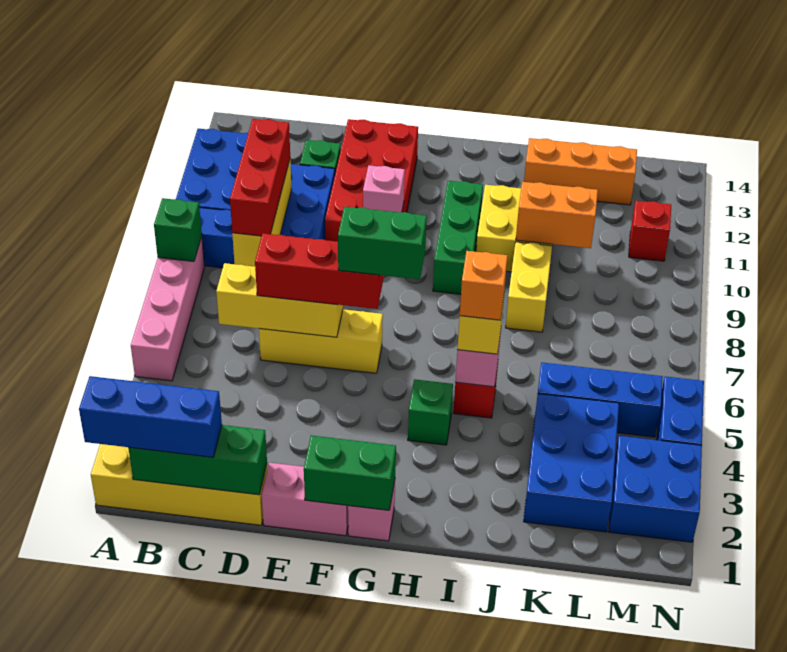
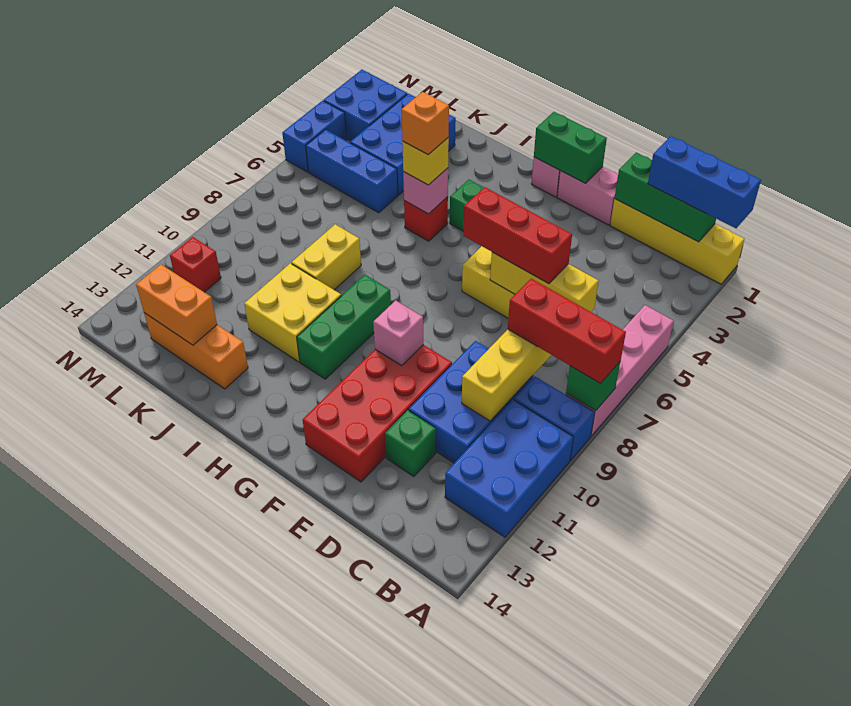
red 1x3 brick [230,119,290,236] -> red 1x3 brick turned to [508,279,626,384]
green 1x2 brick [338,207,427,279] -> none
orange 1x2 brick [516,182,598,248] -> orange 1x2 brick moved to [136,265,217,345]

